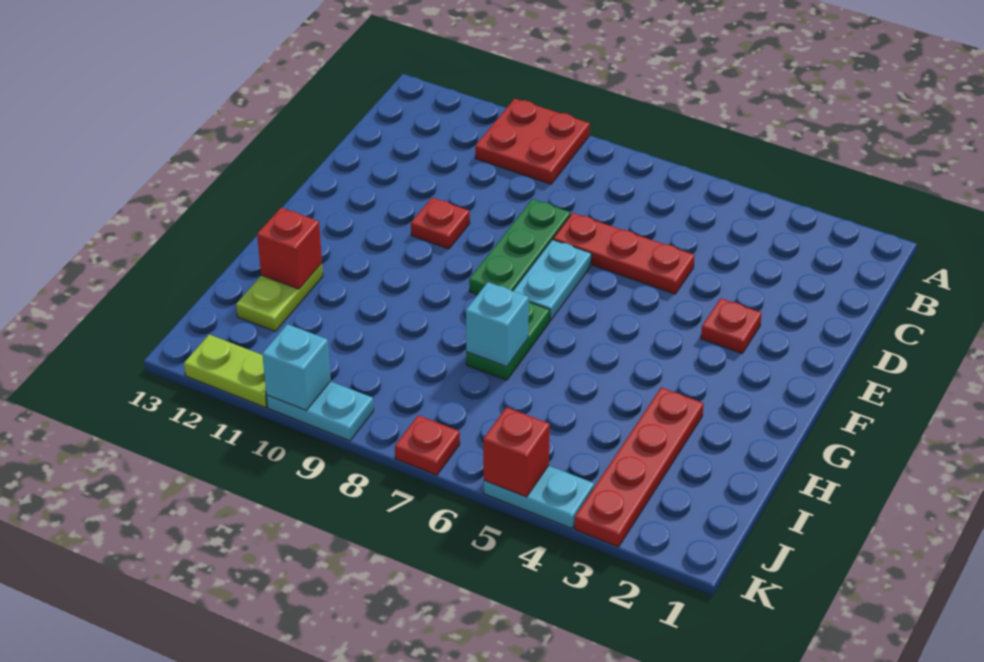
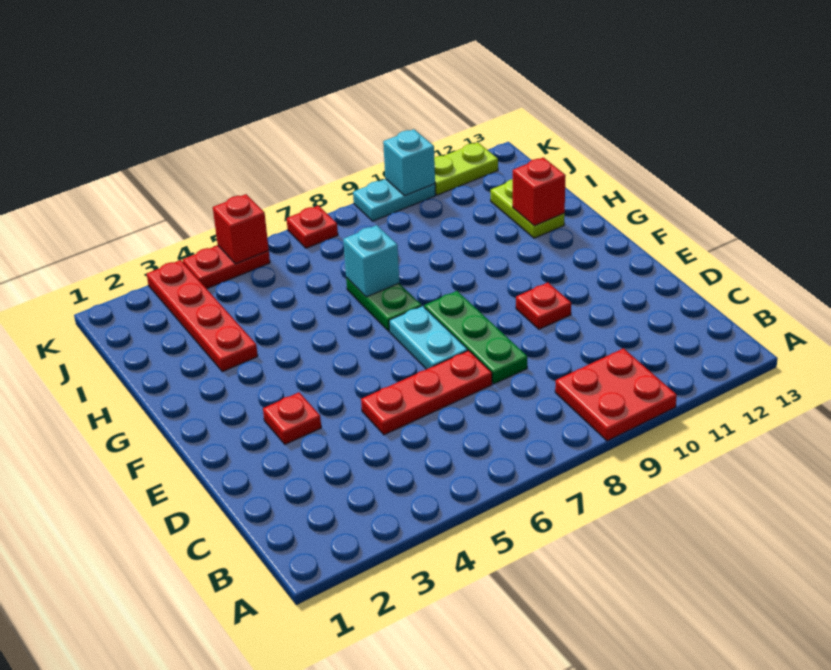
cyan 1x2 plate [484,466,594,528] -> red 1x2 plate [183,245,270,289]

